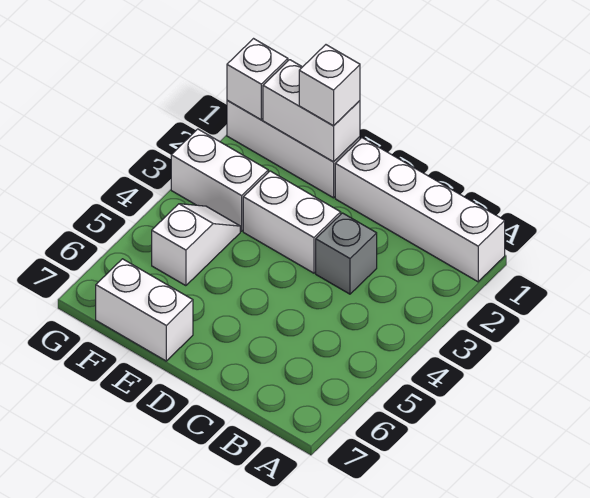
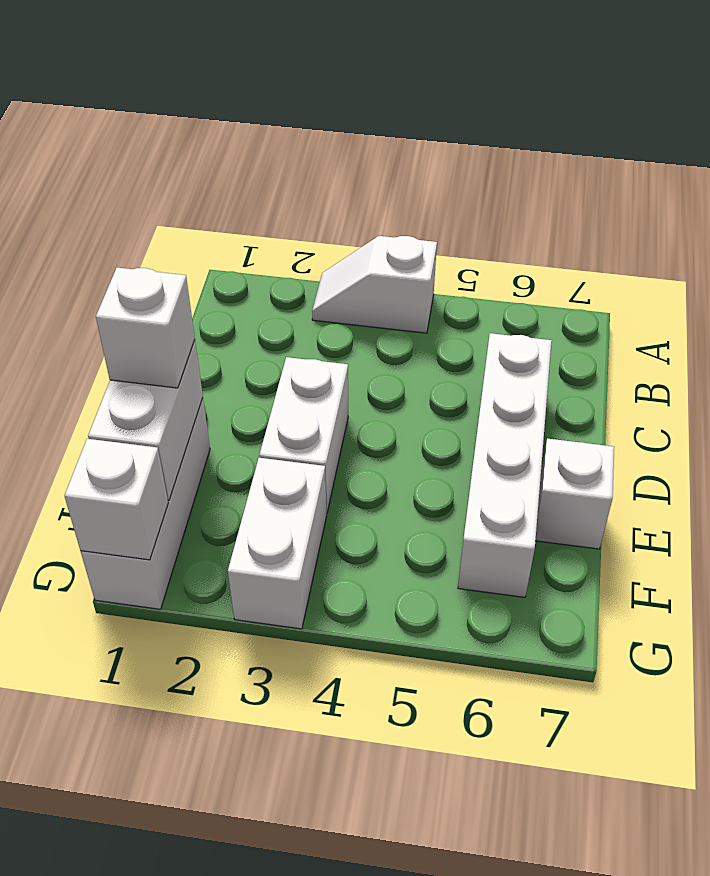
white 1x4 brick [335,138,505,282] -> white 1x4 brick moved to [458,333,552,597]
grey 1x1 brick [316,213,377,294] -> none
white 1x2 brick [96,259,193,361] -> white 1x1 brick [535,439,614,549]
white 1x2 slope [152,204,240,286] -> white 1x2 slope moved to [312,236,437,333]

